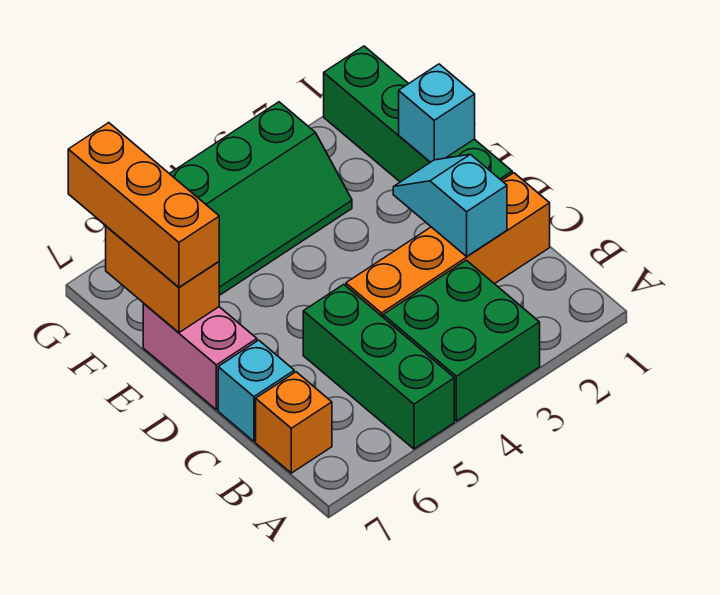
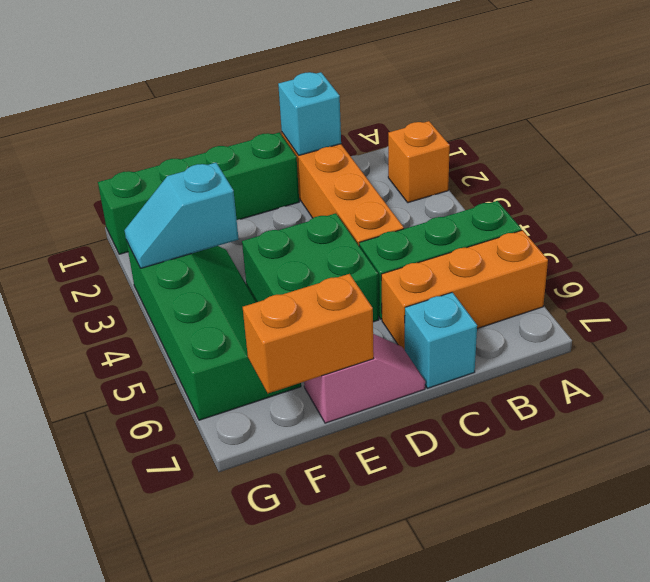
green 2x2 brick [383,260,540,421] -> green 2x2 brick moved to [242,213,379,322]
orange 1x1 brick [256,372,332,473] -> orange 1x1 brick moved to [388,121,450,203]
cyan 1x2 slope [393,154,507,256] -> cyan 1x2 slope moved to [124,163,239,268]
pink 1x2 brick [143,303,257,410] -> pink 1x2 slope [304,334,425,423]
cyan 1x1 brick [399,64,475,162] -> cyan 1x1 brick moved to [278,72,341,155]
orange 1x3 brick [68,123,219,287] -> orange 1x3 brick moved to [381,230,548,350]

